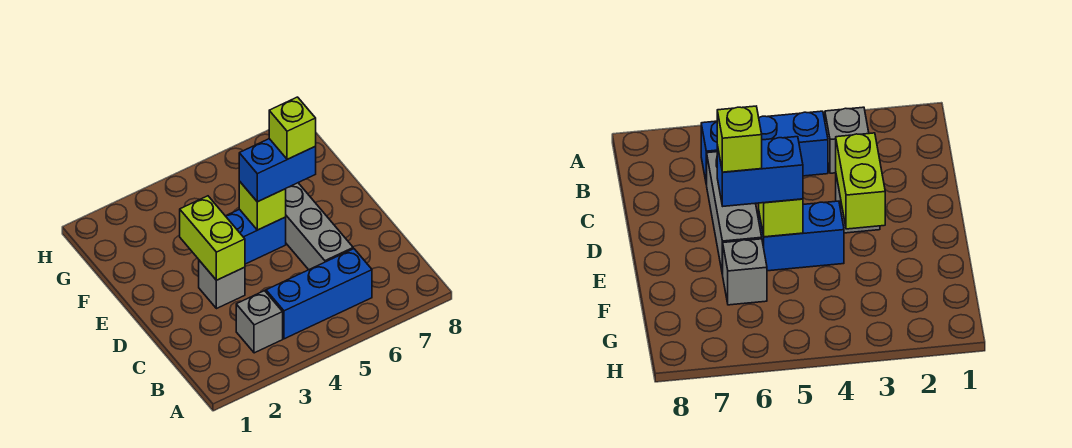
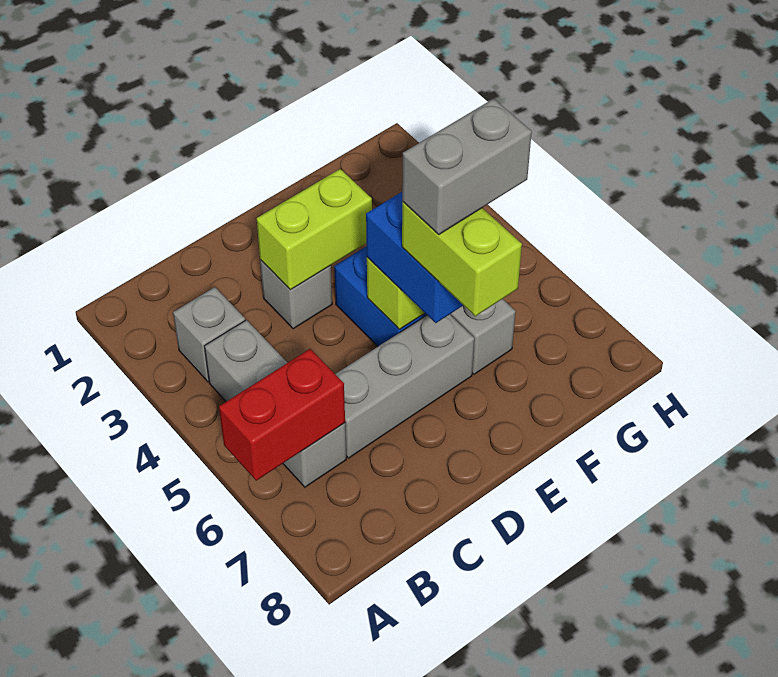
none -> red 1x2 brick [219,349,345,481]
blue 1x3 brick [266,249,372,339] -> grey 1x3 brick [205,320,346,487]
lime 1x1 brick [269,97,316,159] -> lime 1x2 brick [402,202,522,316]
none -> grey 1x2 brick [402,99,532,234]

